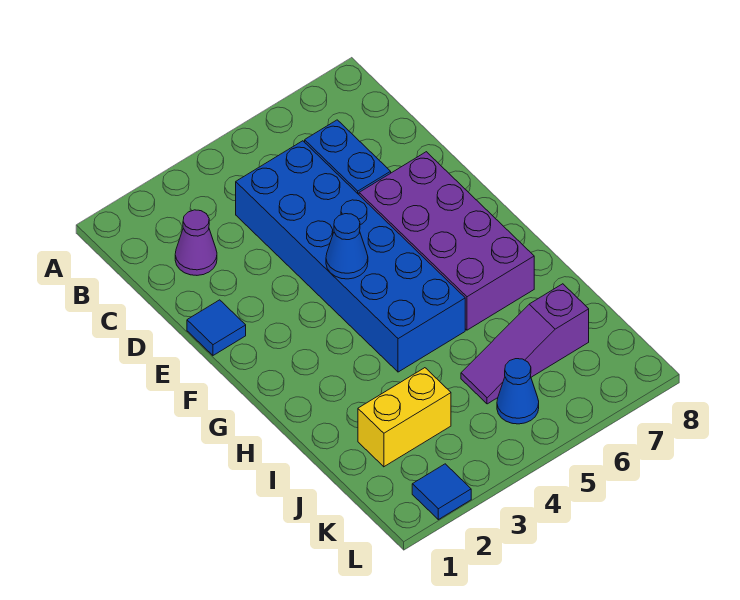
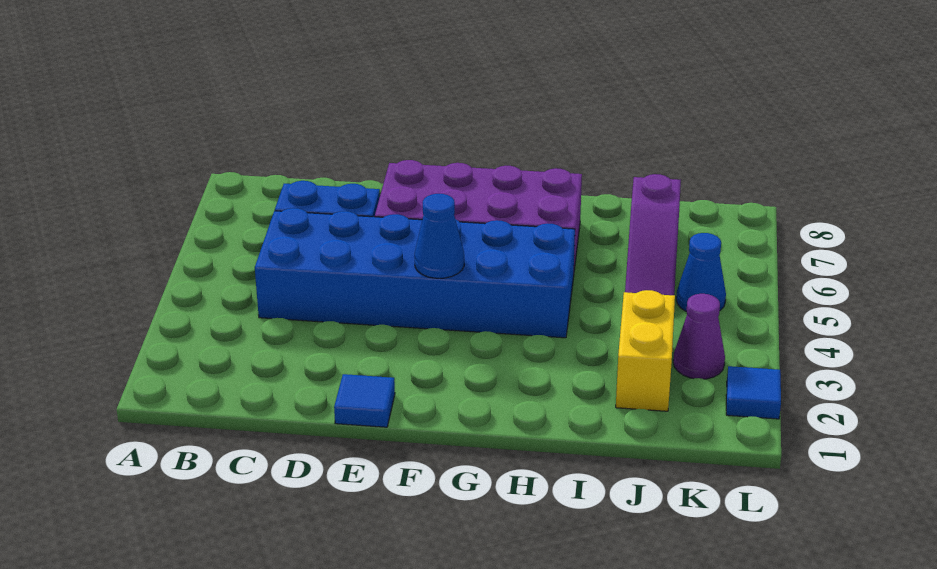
purple 1x1 cone [175,210,217,275] -> purple 1x1 cone moved to [673,294,725,379]

